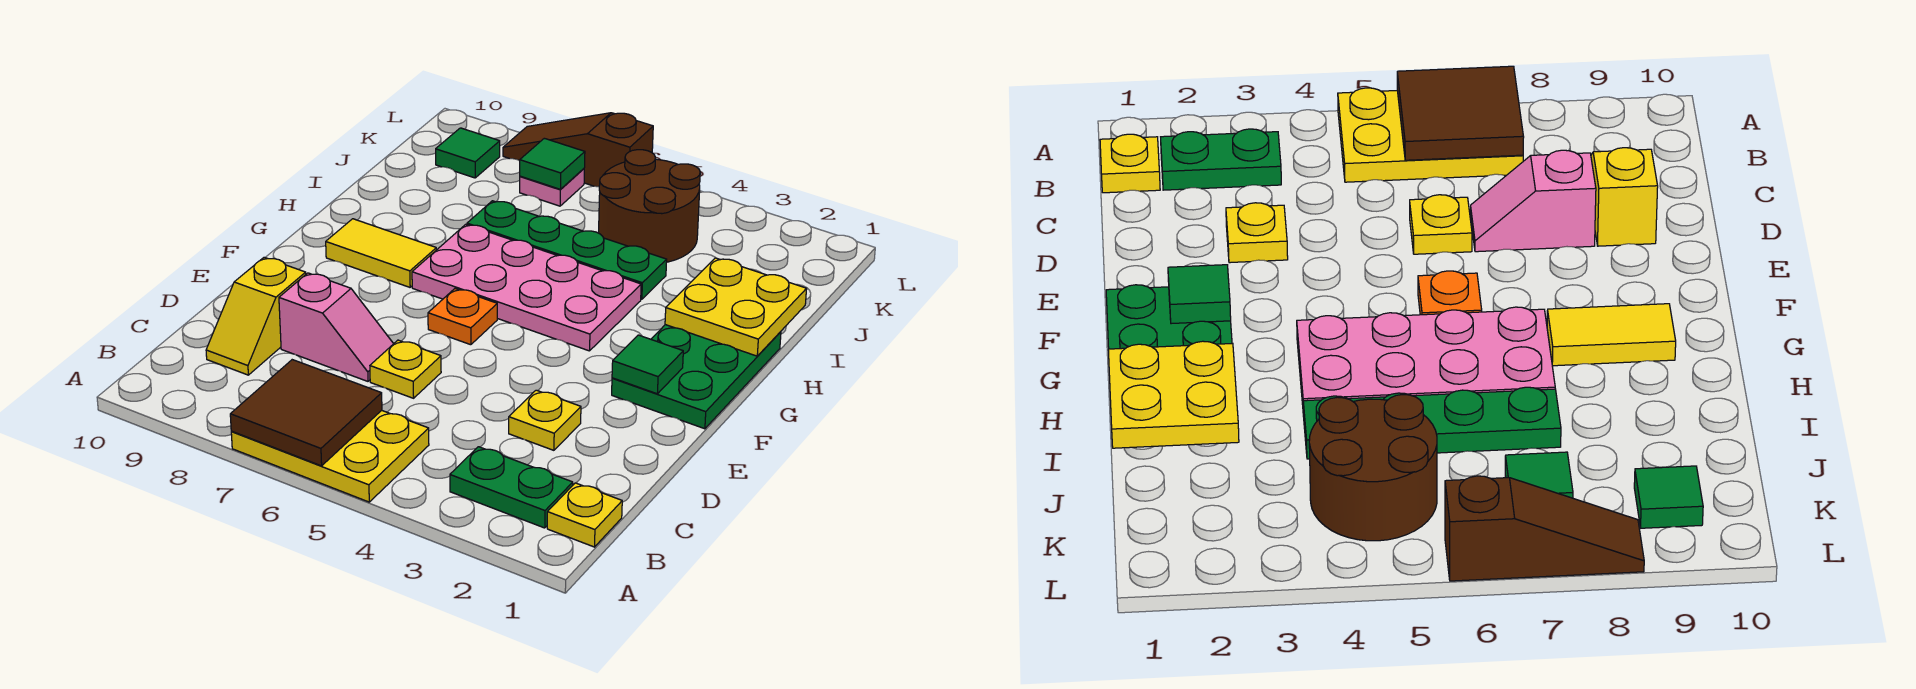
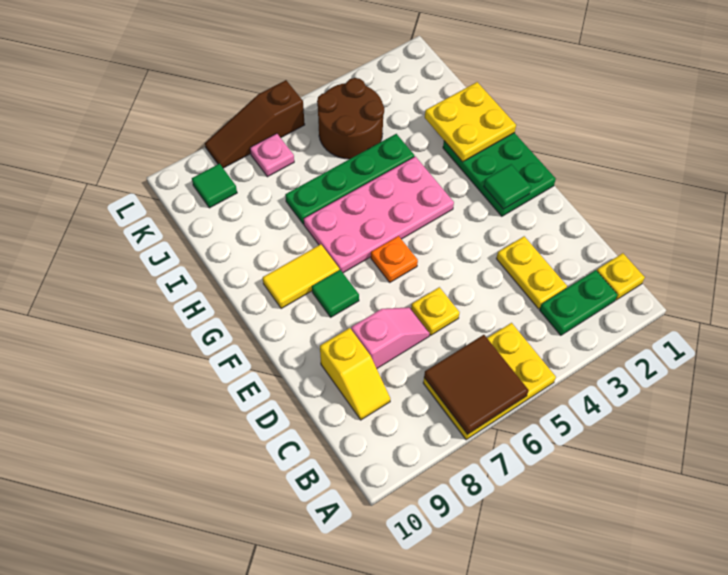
yellow 1x1 plate [509,390,581,450] -> yellow 1x2 plate [496,236,567,309]
green 1x1 tile [520,138,585,189] -> green 1x1 tile moved to [312,270,359,317]

